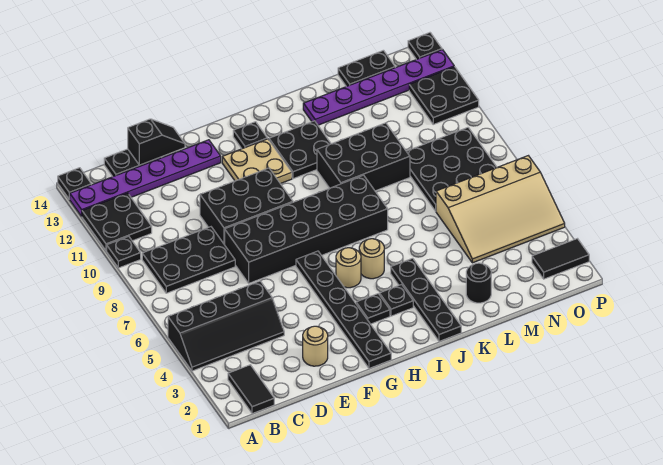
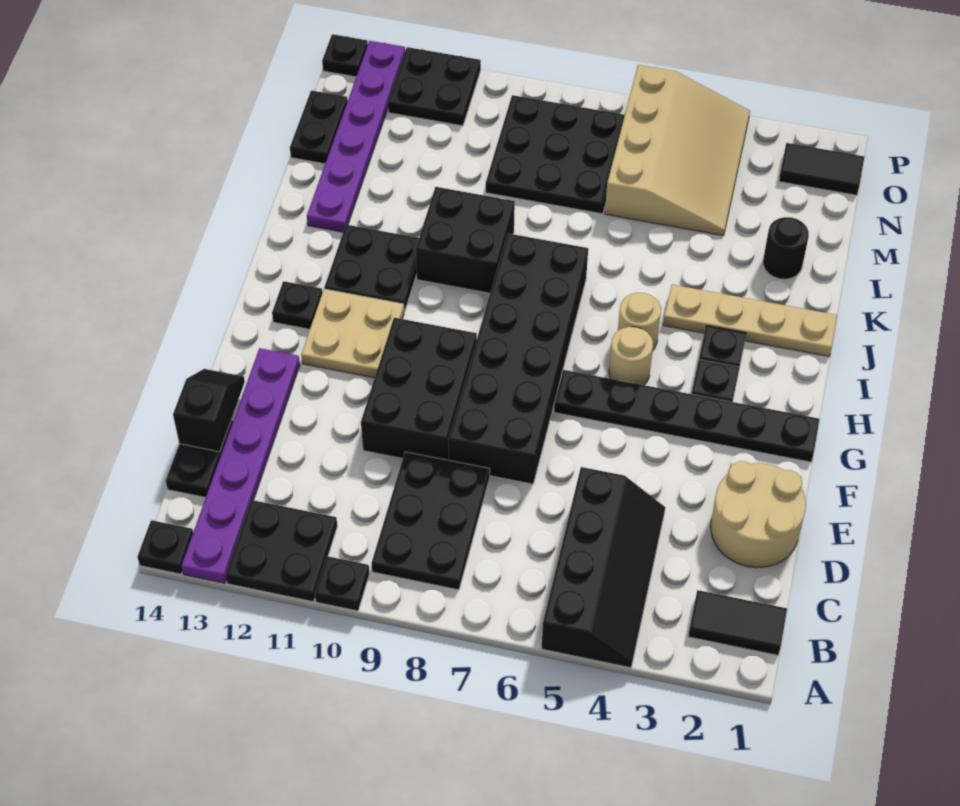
tan 1x1 round brick [303,326,328,366] -> tan 2x2 round brick [711,461,806,568]
black 1x4 plate [391,258,461,341] -> tan 1x4 plate [663,285,837,356]
black 2x3 brick [317,123,410,191] -> black 2x2 brick [416,187,515,293]
black 1x2 tile [532,239,589,279] -> black 1x2 tile turned to [779,143,864,195]

